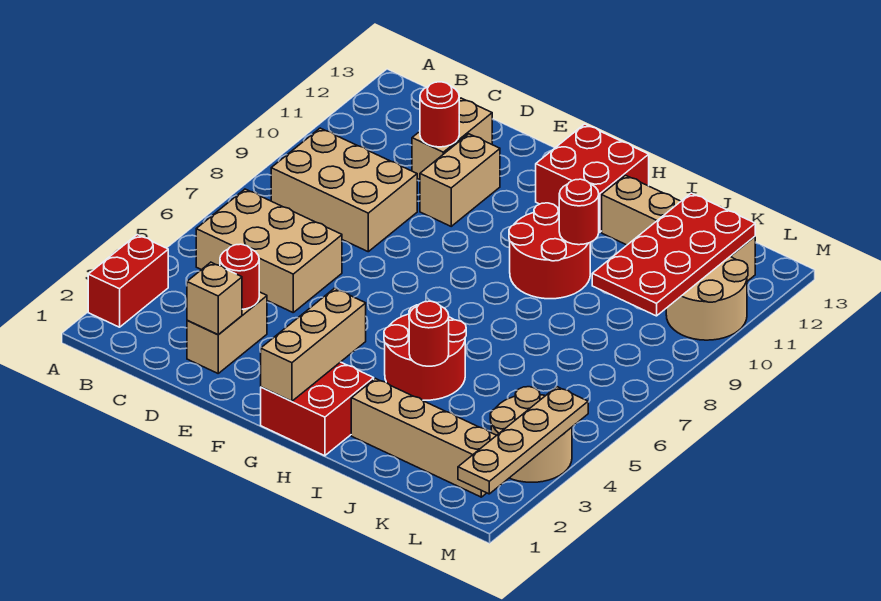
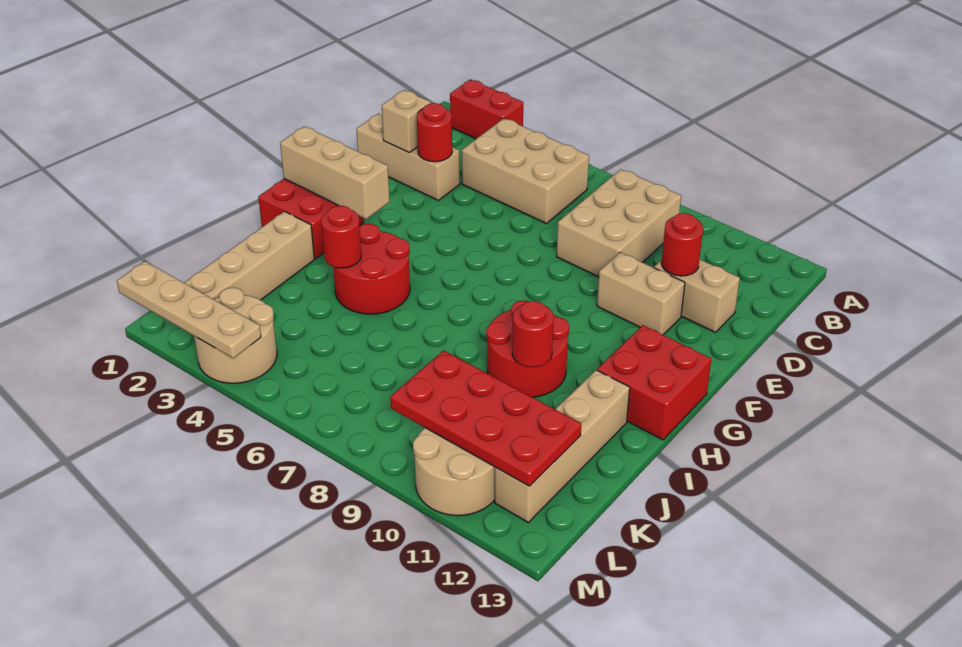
tan 2x3 brick [196,189,342,312] -> tan 2x3 brick turned to [462,118,589,224]
tan 1x2 brick [187,292,267,373] -> tan 1x3 brick [356,113,460,201]

